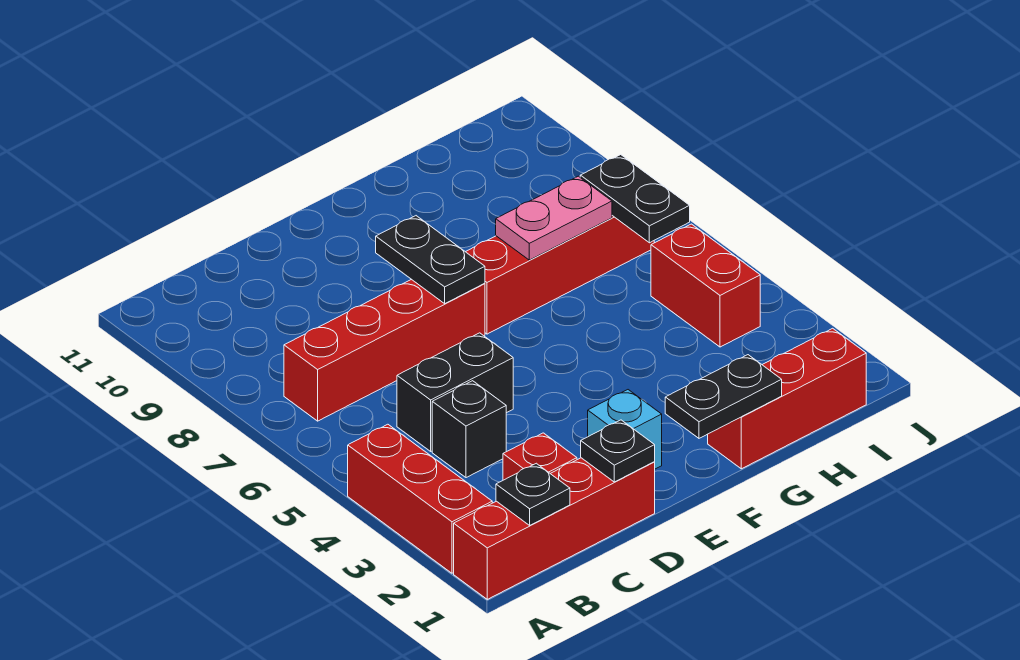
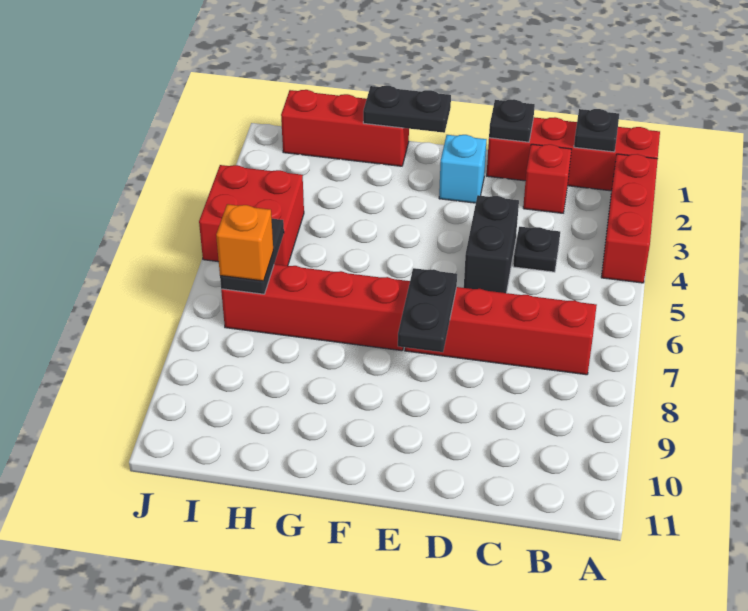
black 1x1 brick [432,381,506,478] -> black 1x1 plate [513,227,560,272]
black 1x2 brick [397,333,513,451] -> black 1x2 brick turned to [464,195,519,293]
pink 1x2 plate [496,176,612,260] -> none
red 1x2 brick [651,224,760,347] -> red 2x2 brick [199,165,304,266]
none -> orange 1x1 brick [216,204,273,281]

